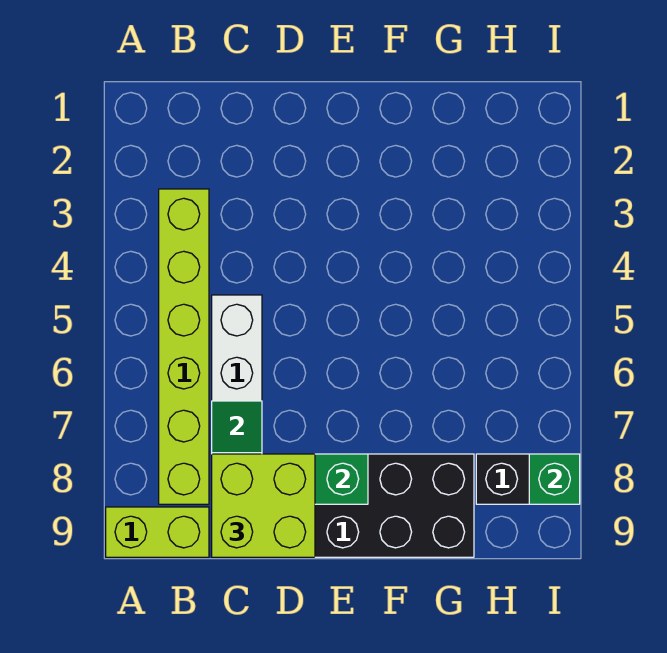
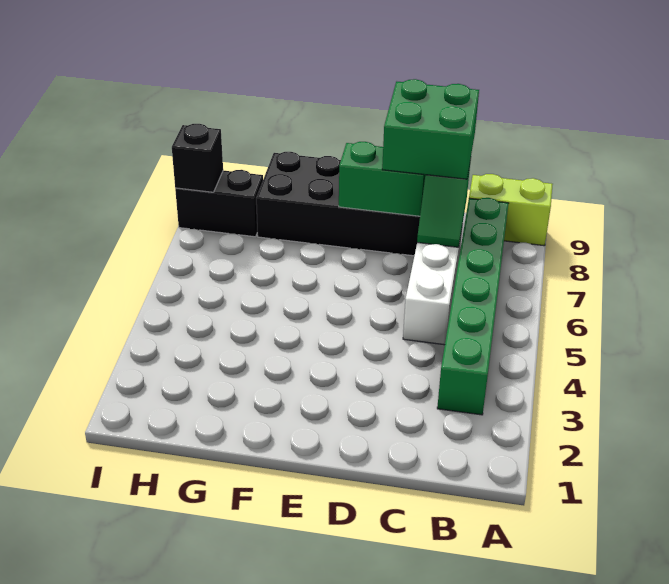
lime 1x6 brick [159,189,209,504] -> green 1x6 brick [437,198,509,415]
lime 2x2 brick [212,454,315,557] -> green 2x2 brick [382,79,479,179]
green 1x1 brick [529,454,580,504] -> black 1x1 brick [172,124,223,192]

